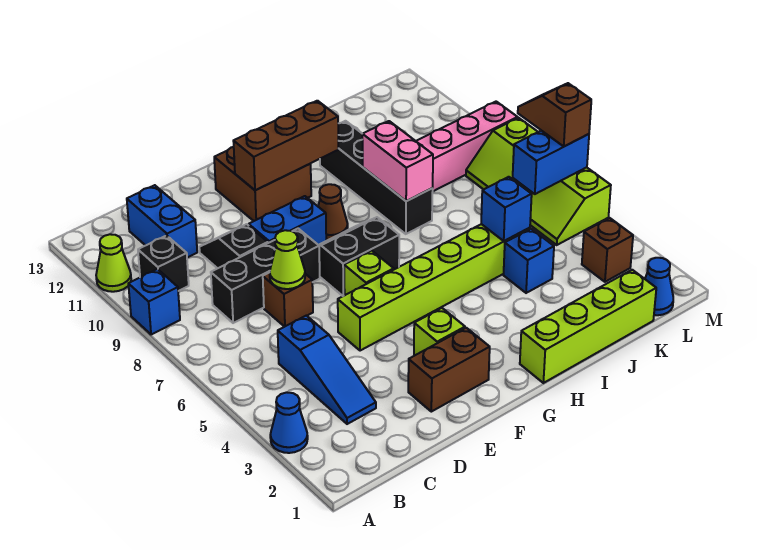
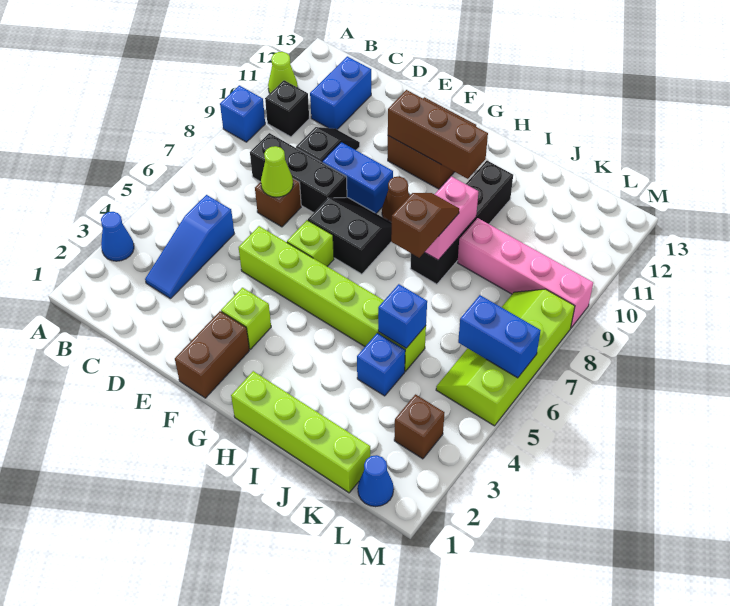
brown 1x2 brick [408,328,490,412] -> brown 1x2 brick turned to [175,311,249,398]
brown 1x2 slope [518,83,591,146] -> brown 1x2 slope moved to [391,193,459,258]

